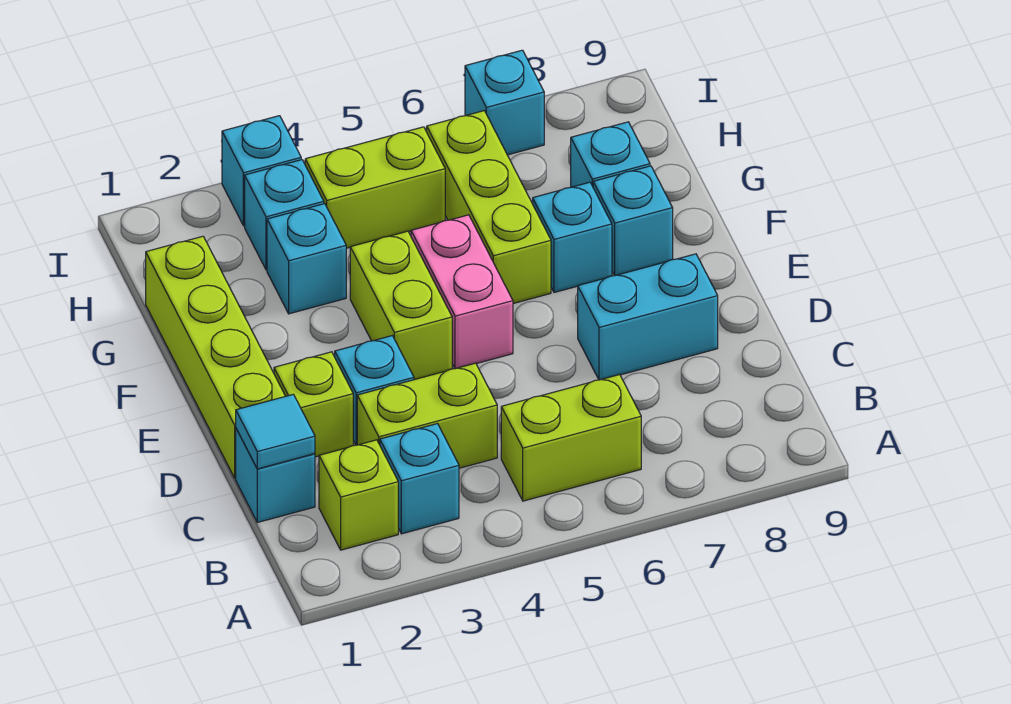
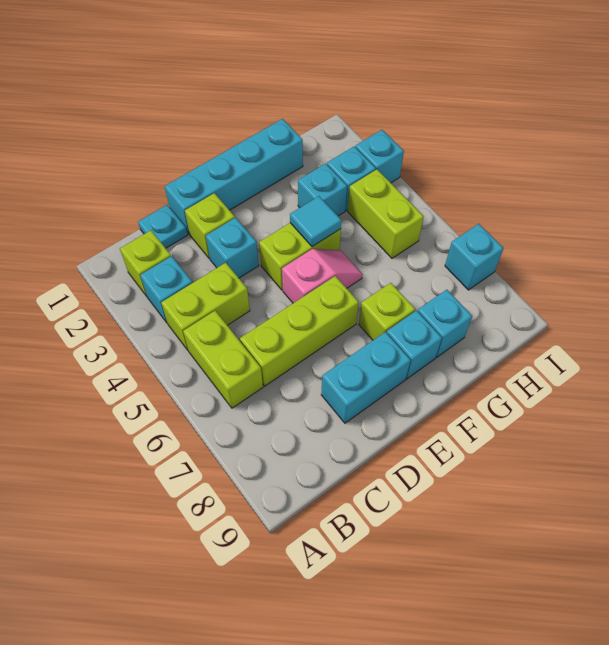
cyan 1x1 brick [236,429,315,522] -> cyan 1x1 plate [138,205,188,248]
cyan 1x1 tile [236,394,315,469] -> cyan 1x1 tile moved to [290,196,341,247]
lime 1x2 brick [357,363,497,468] -> lime 1x2 brick turned to [161,263,250,350]
lime 1x4 brick [146,236,285,478] -> cyan 1x4 brick [165,119,303,234]
cyan 1x2 brick [578,254,718,380] -> cyan 1x2 brick turned to [321,332,411,423]
pink 1x2 brick [411,215,513,369] -> pink 1x2 slope [282,249,363,303]
lime 1x3 brick [427,111,551,304] -> lime 1x3 brick moved to [240,276,359,386]
cyan 1x1 brick [533,182,612,292] -> lime 1x1 brick [359,283,415,340]

